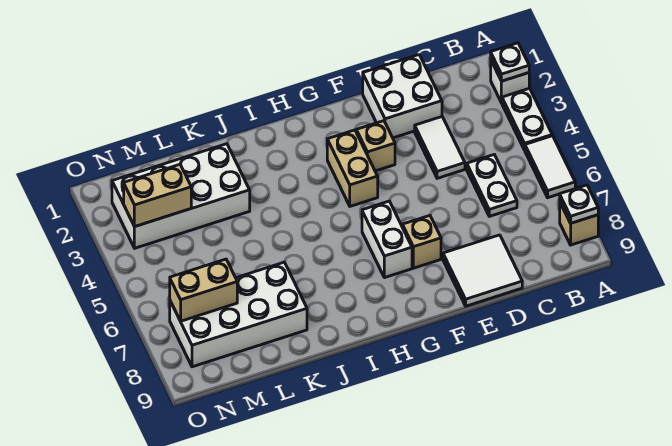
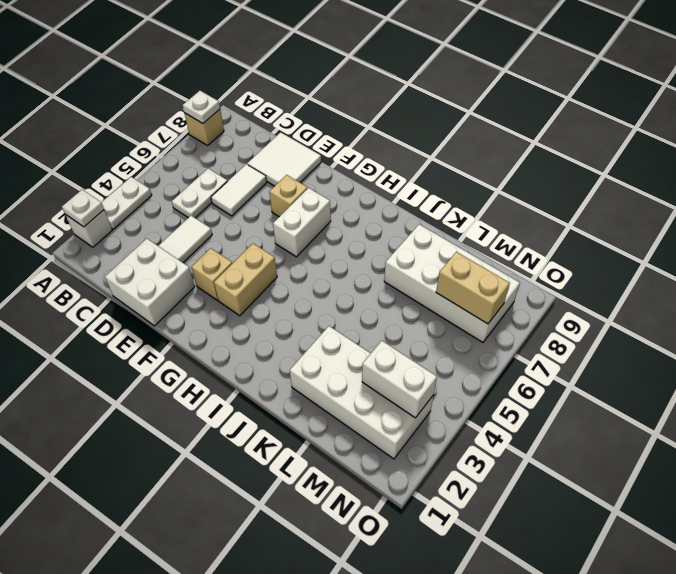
white 1x2 tile [525,136,575,198] -> white 1x2 tile moved to [211,164,267,216]
tan 1x2 brick [124,164,191,227] -> white 1x2 brick [362,341,437,418]

